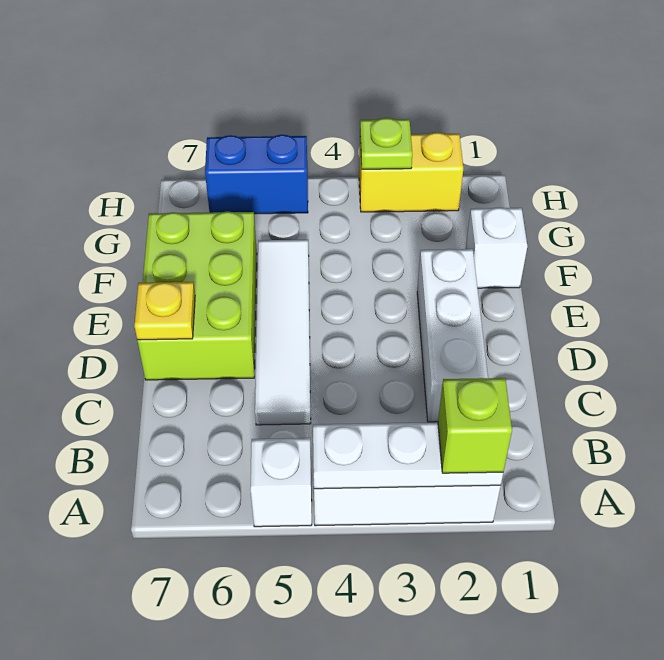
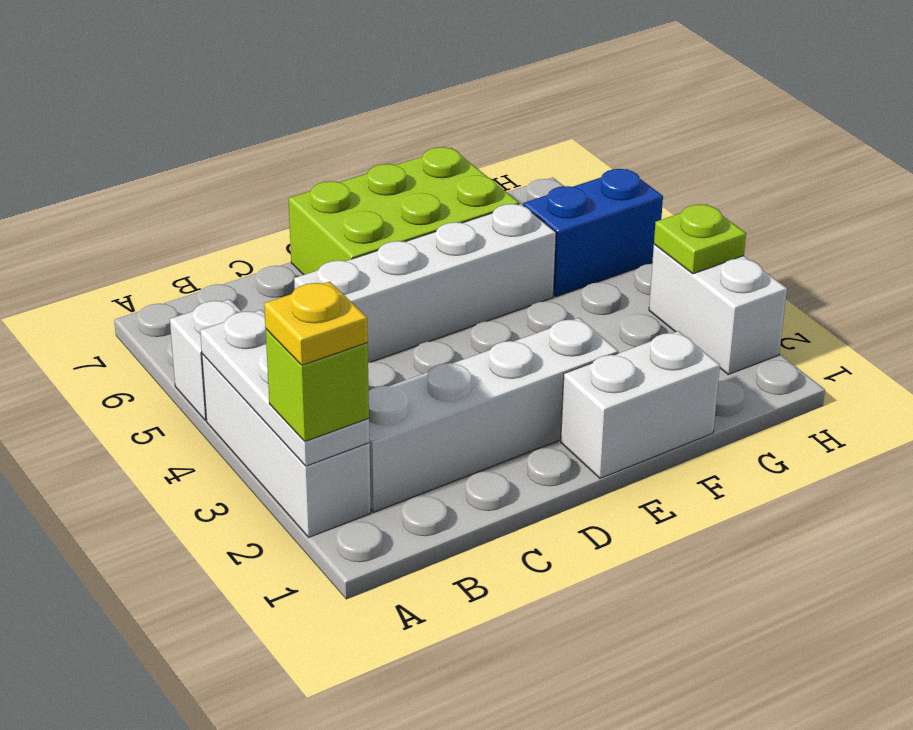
white 1x3 brick [417,249,488,422] -> white 1x4 brick [369,318,618,512]
white 1x4 tile [255,240,311,425] -> white 1x4 brick [294,204,556,363]
yellow 1x1 plate [134,282,195,340] -> yellow 1x1 plate moved to [264,281,368,365]
white 1x1 brick [466,207,527,288] -> white 1x2 brick [561,331,720,478]
yellow 1x2 brick [359,132,463,212] -> white 1x2 brick [649,244,787,375]
blue 1x2 brick [205,135,308,214] -> blue 1x2 brick turned to [523,169,663,297]

